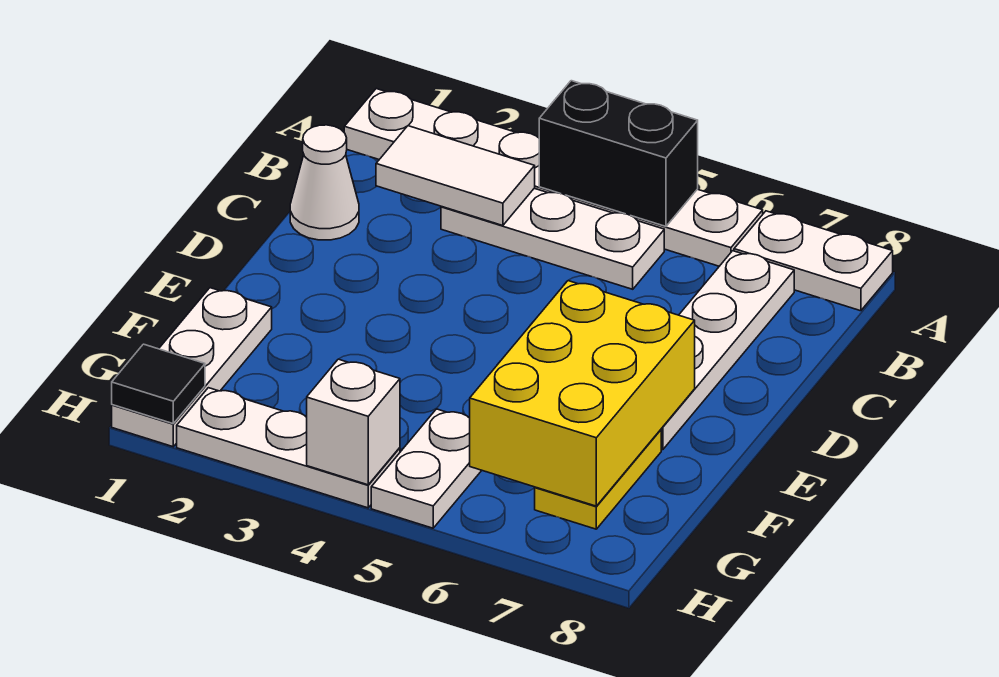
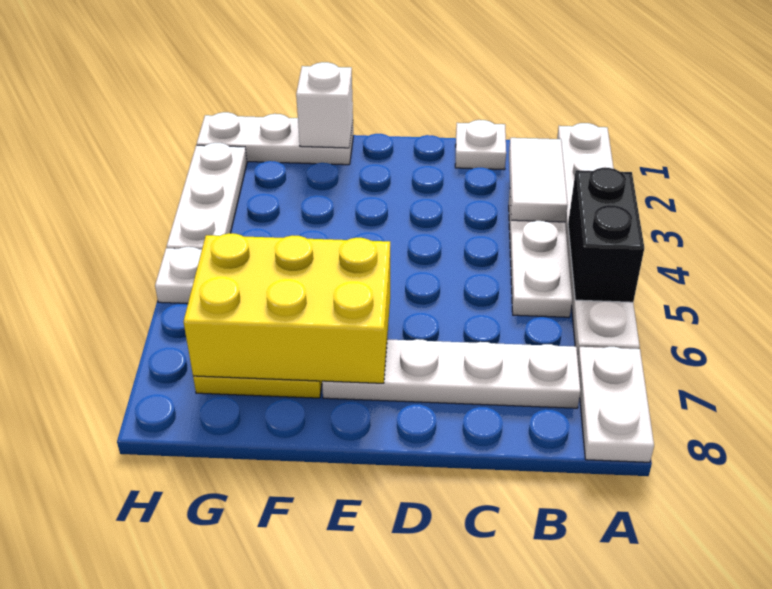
white 1x1 cone [290,125,359,240] -> white 1x1 plate [455,120,506,170]
black 1x1 tile [112,344,205,424] -> none
white 1x1 brick [307,359,400,485] -> white 1x1 brick moved to [296,62,353,148]

